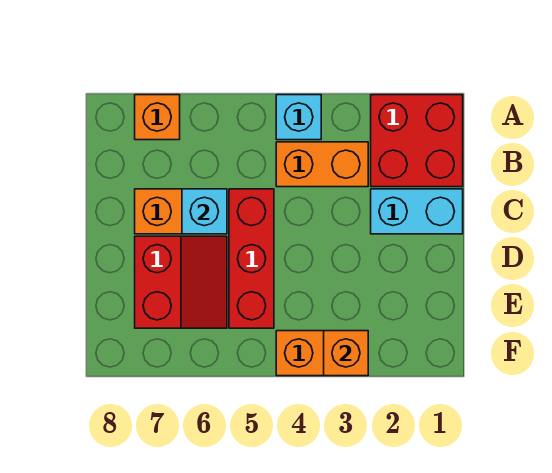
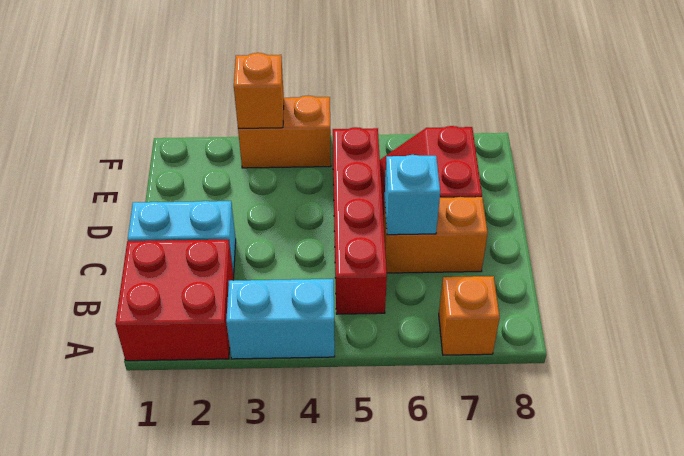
cyan 1x1 brick [276,95,321,140] -> cyan 1x2 brick [226,279,335,359]
orange 1x2 brick [276,142,368,187] -> none
red 1x3 brick [229,189,274,328] -> red 1x4 brick [333,127,387,314]

